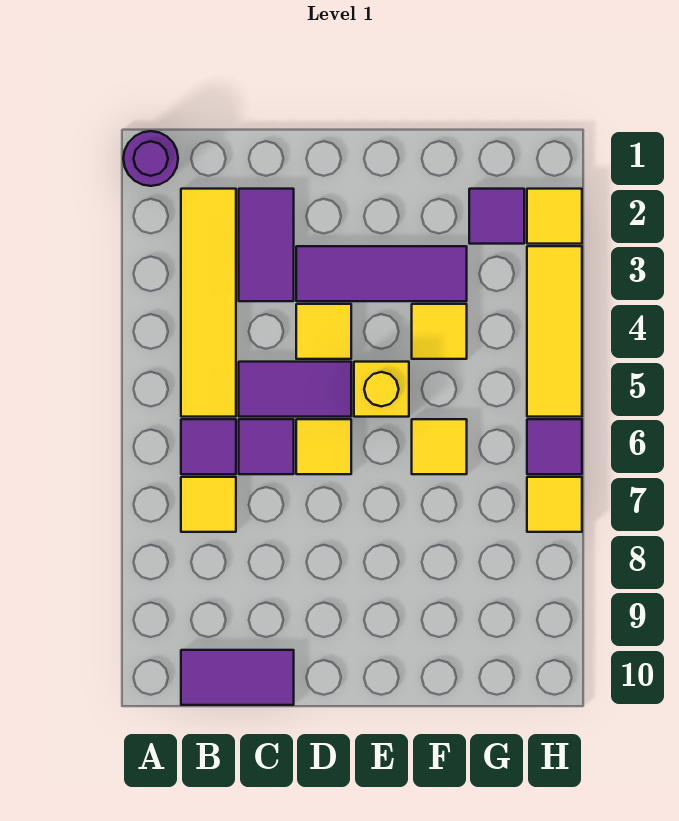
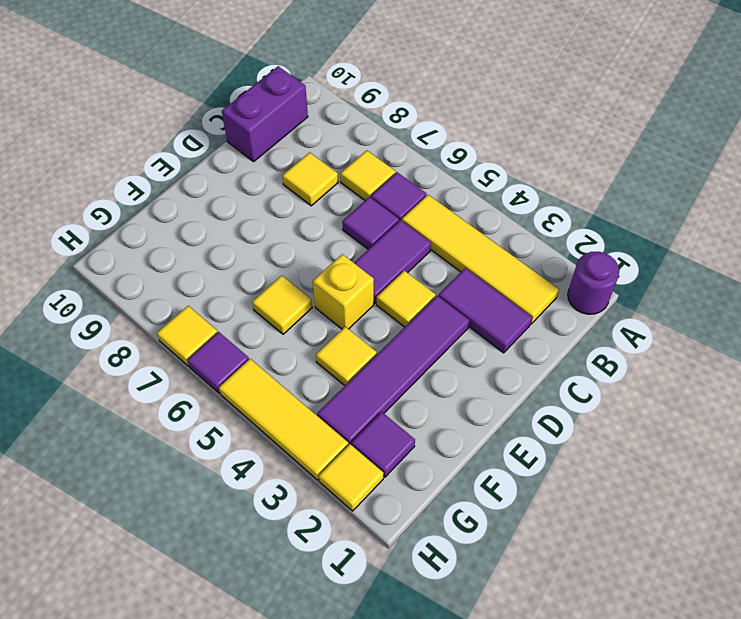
purple 1x2 tile [181,650,294,705] -> purple 1x2 brick [222,66,308,162]
purple 1x3 tile [296,246,467,301] -> purple 1x4 tile [317,296,469,445]
yellow 1x1 tile [296,419,351,474] -> yellow 1x1 tile moved to [282,153,338,206]

